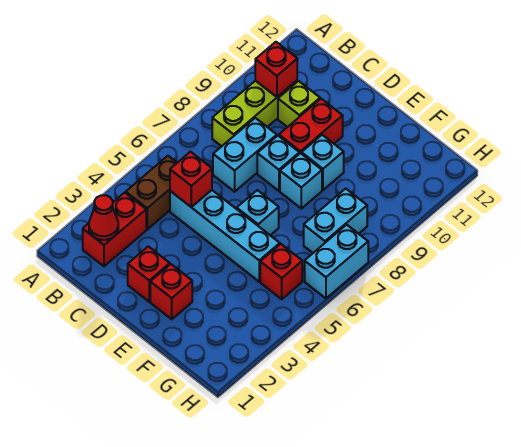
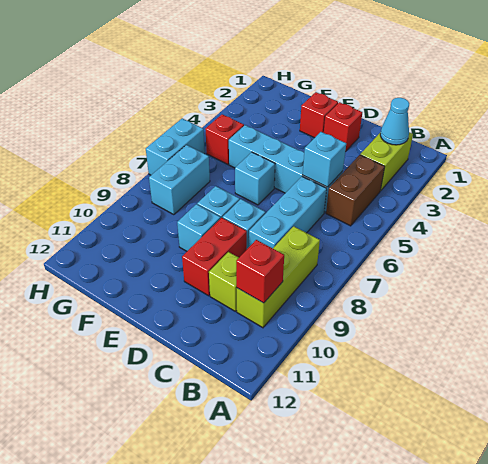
red 1x2 brick [83,193,146,266] -> lime 1x2 brick [360,132,413,191]
red 1x1 cone [89,195,118,240] -> cyan 1x1 cone [380,98,409,145]
red 1x1 brick [170,152,212,207] -> cyan 1x1 brick [303,132,346,187]
cyan 1x2 brick [213,118,277,192] -> cyan 1x3 brick [249,177,327,248]

